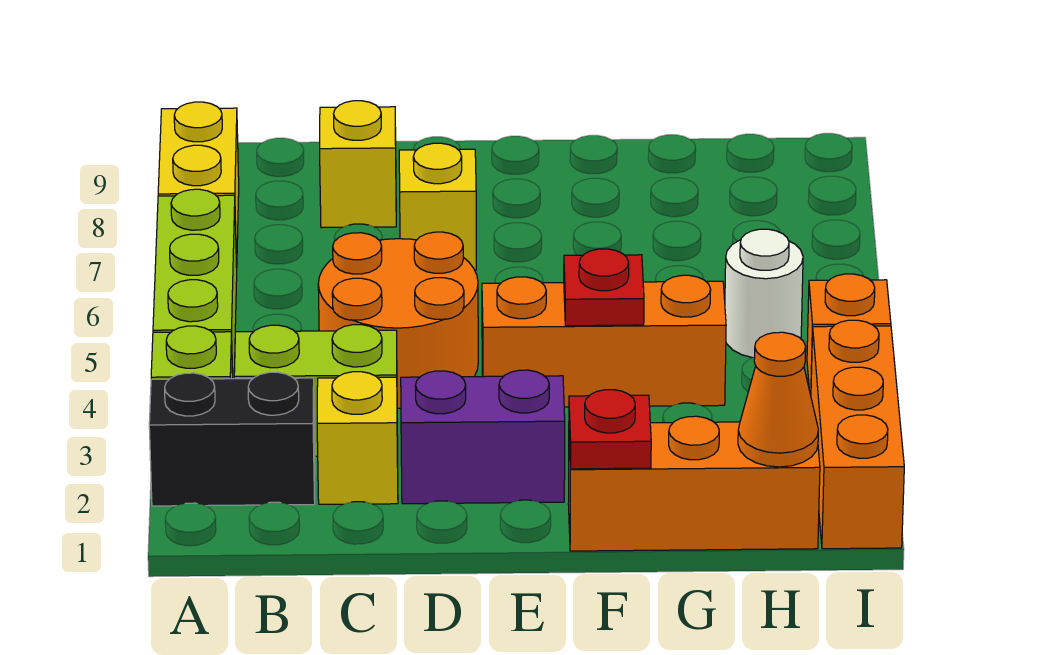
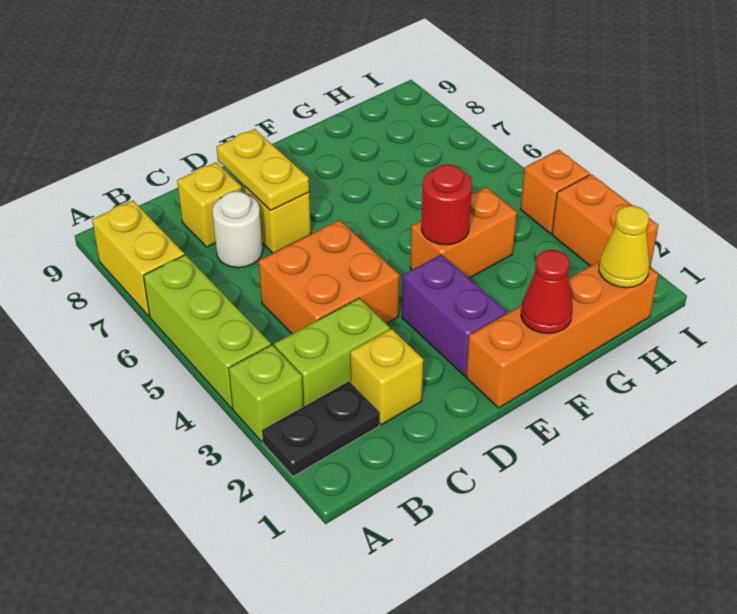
black 1x2 brick [149,372,315,506] -> black 1x2 plate [262,382,379,476]
orange 2x2 round brick [318,232,478,408] -> orange 2x2 brick [259,220,399,334]
purple 1x2 brick [401,370,565,504] -> purple 1x2 brick turned to [402,255,506,376]
none -> yellow 1x2 plate [217,129,309,211]
orange 1x3 brick [482,275,726,407] -> orange 1x2 brick [410,187,517,278]
orange 1x3 brick [568,416,820,551] -> orange 1x4 brick [466,261,658,408]
red 1x1 plate [569,390,651,469] -> red 1x1 cone [521,250,572,334]
red 1x1 plate [564,249,644,326] -> red 1x1 round brick [421,165,472,245]
orange 1x1 cone [738,332,818,467] -> yellow 1x1 cone [599,206,649,288]
white 1x1 round brick [725,229,803,358] -> white 1x1 round brick moved to [212,191,263,268]
orange 1x3 brick [811,320,904,549] -> orange 1x2 brick [552,174,658,267]

